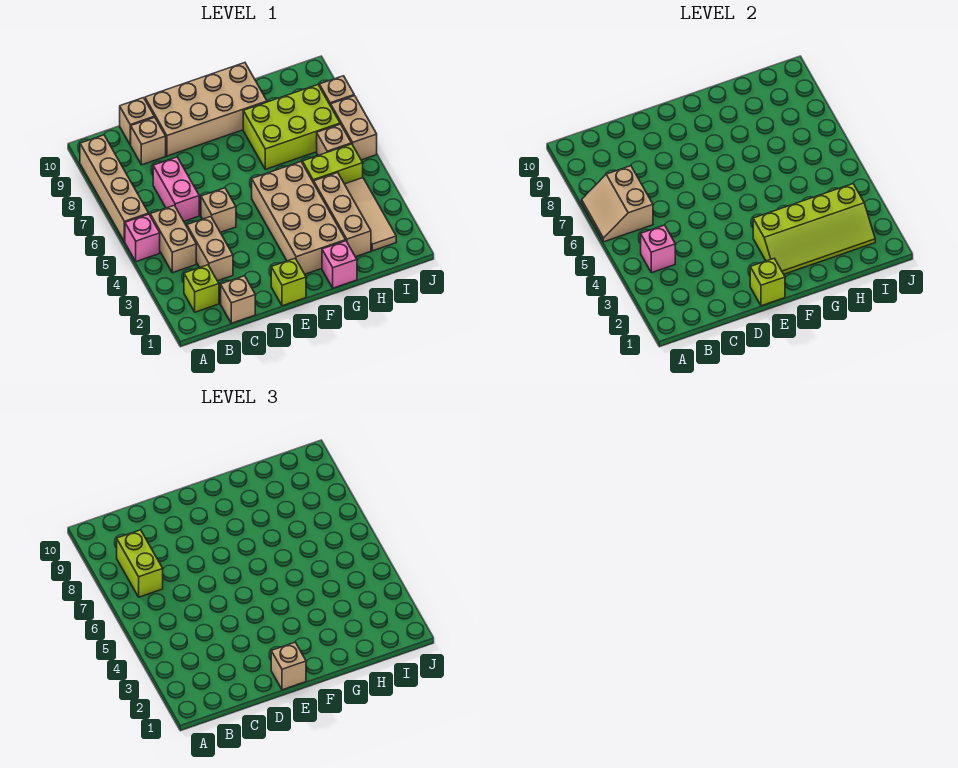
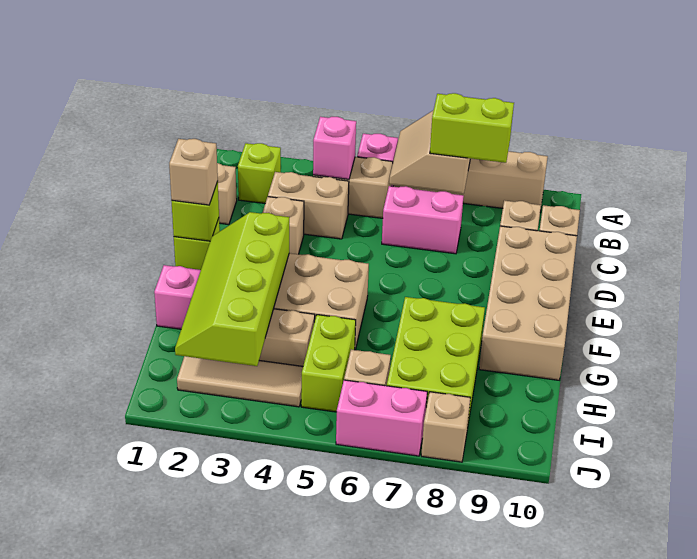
tan 2x2 slope [582,166,653,242] -> tan 2x2 slope turned to [389,110,470,194]
tan 1x1 brick [201,188,236,232] -> tan 1x1 brick moved to [262,197,304,254]
tan 1x2 brick [331,96,377,160] -> pink 1x2 brick [336,380,427,456]

